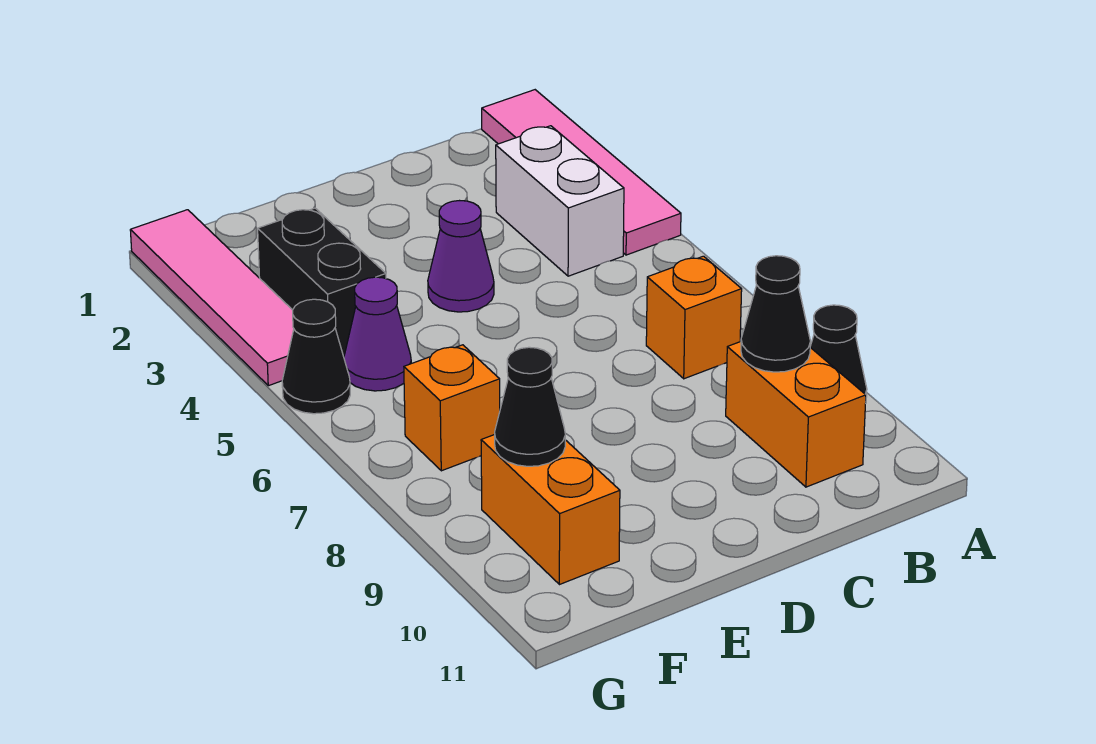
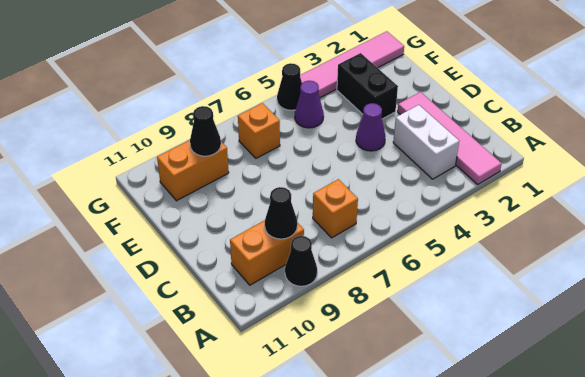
pink 1x4 tile [482,90,681,255] -> pink 1x4 tile turned to [398,92,502,184]
white 1x2 brick [496,126,624,276] -> white 1x2 brick turned to [393,105,459,179]
black 1x2 brick [258,208,386,357] -> black 1x2 brick turned to [337,53,398,119]

